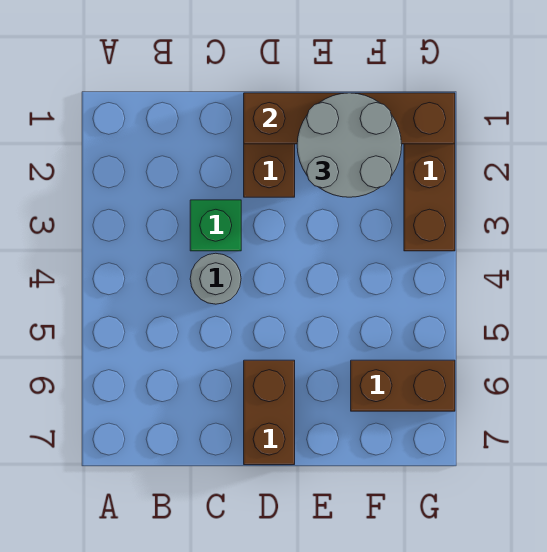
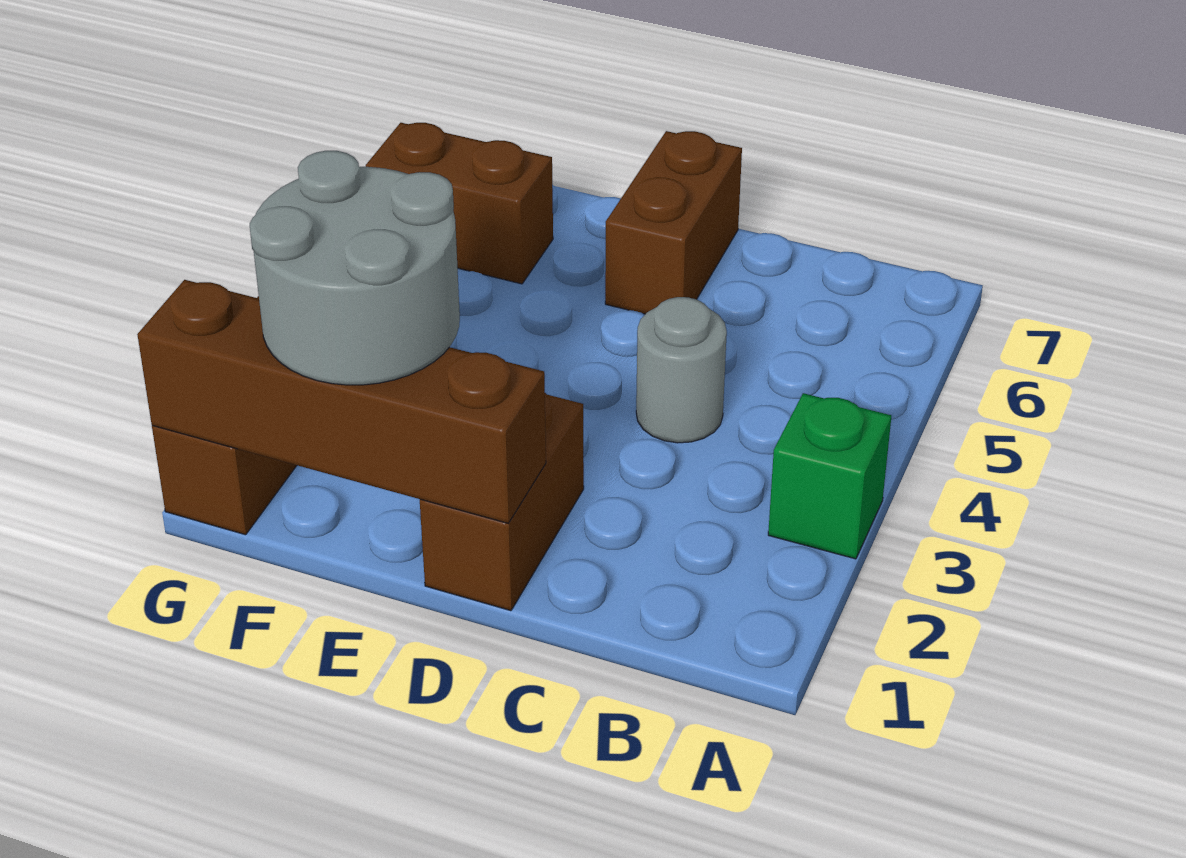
green 1x1 brick [190,200,241,251] -> green 1x1 brick moved to [768,393,891,559]

